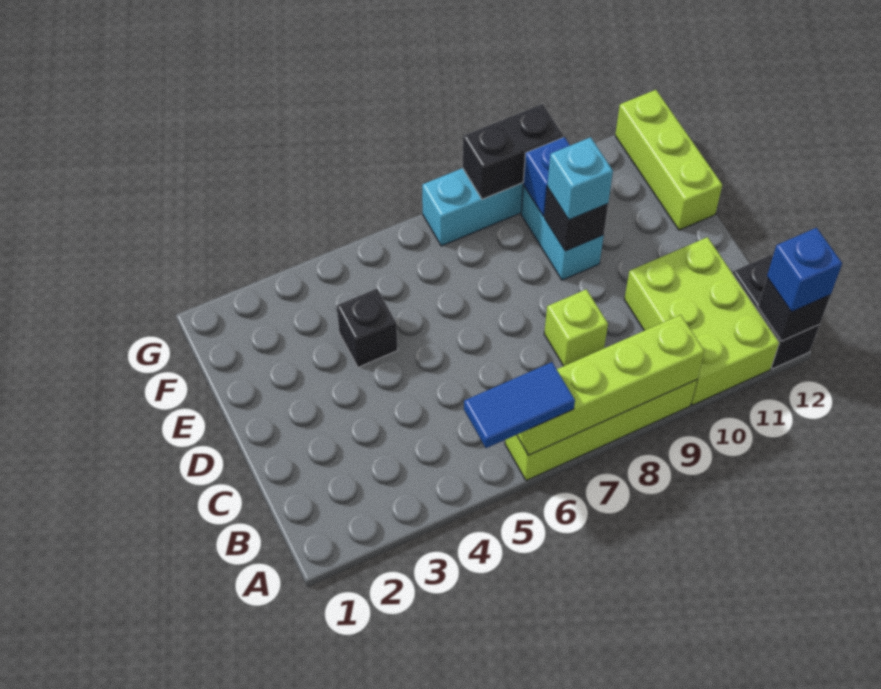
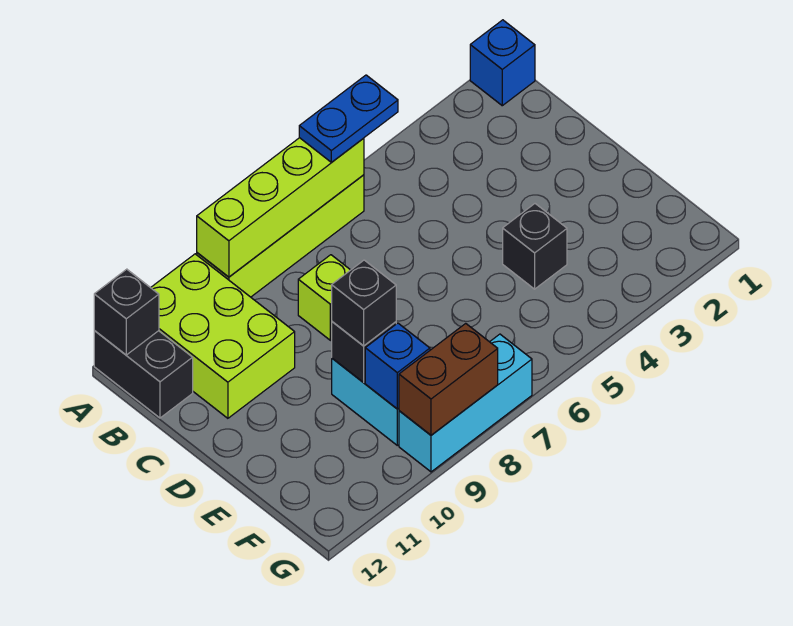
blue 1x2 tile [464,362,575,448] -> blue 1x2 plate [299,75,398,162]
blue 1x1 brick [767,228,842,312] -> blue 1x1 brick moved to [470,20,535,106]
cyan 1x1 brick [547,137,613,220] -> black 1x1 brick [332,260,396,346]
lime 1x3 brick [615,90,722,230] -> none
black 1x2 brick [463,104,563,199] -> brown 1x2 brick [399,323,498,435]

